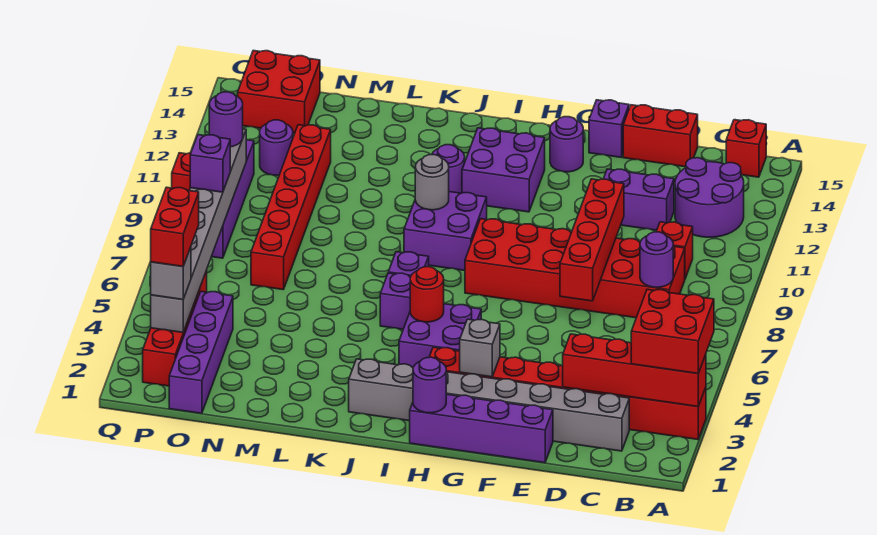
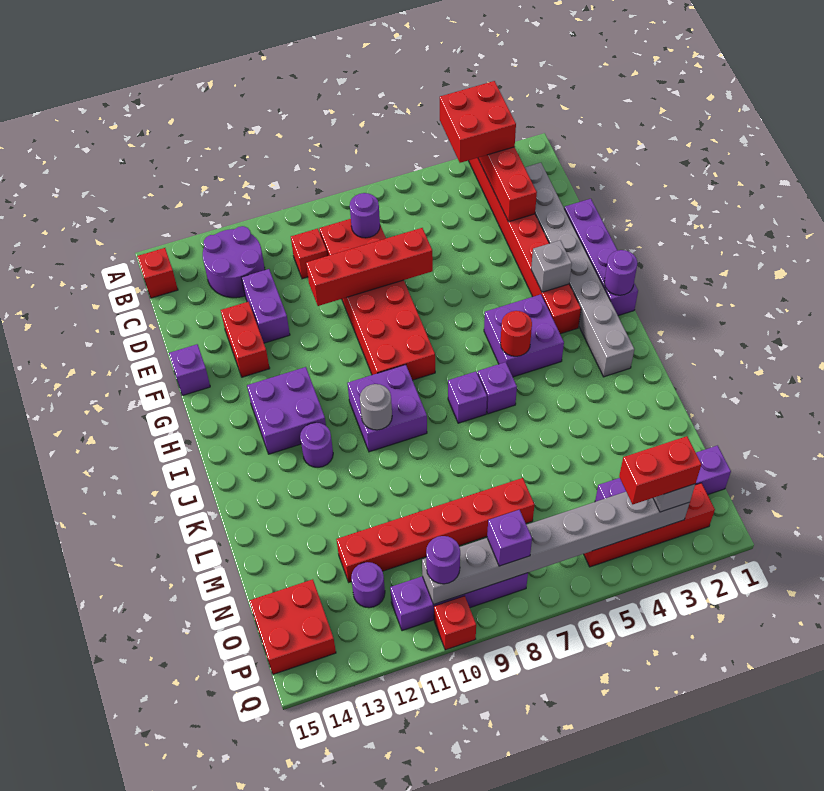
red 1x2 brick [623,105,698,167] -> red 1x2 brick moved to [221,302,270,377]
purple 1x1 round brick [550,117,583,172] -> none

